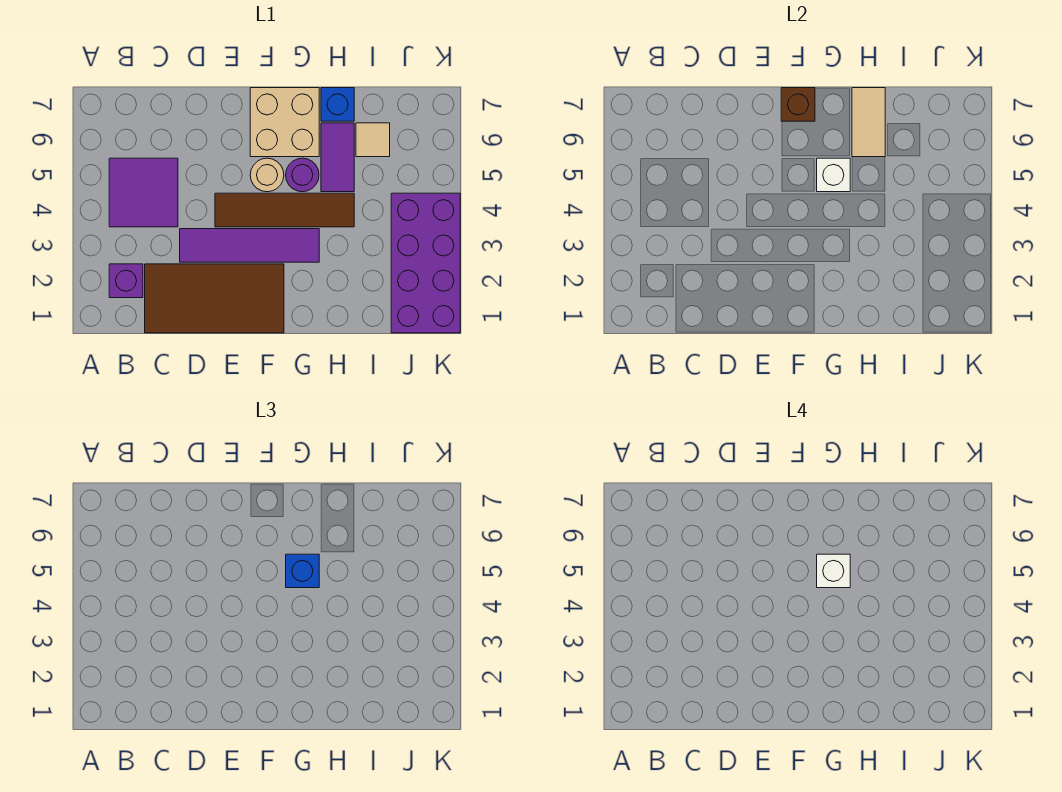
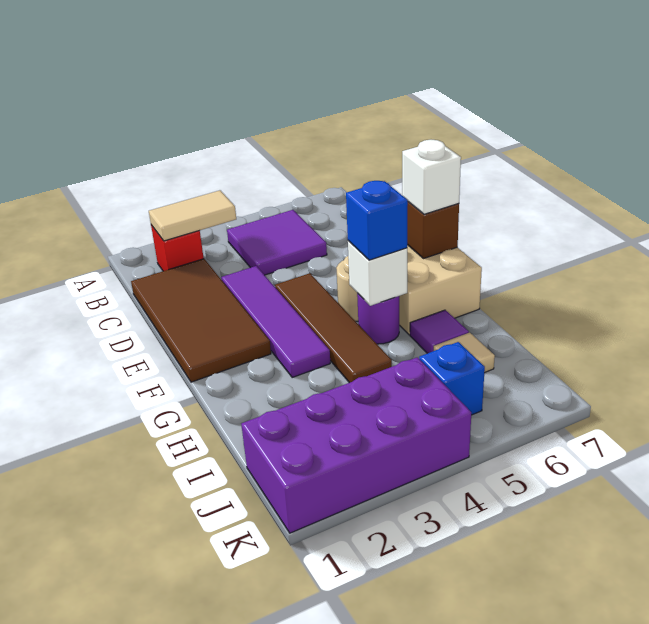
purple 1x1 brick [109,264,143,298] -> red 1x1 brick [151,225,204,271]
white 1x1 brick [817,554,850,588] -> white 1x1 brick moved to [402,140,461,214]
purple 1x2 tile [321,123,354,192] -> purple 1x1 tile [410,310,469,353]
tan 1x2 tile [852,88,885,157] -> tan 1x2 tile moved to [149,190,236,241]
blue 1x1 brick [321,88,354,121] -> blue 1x1 brick moved to [419,342,485,415]

